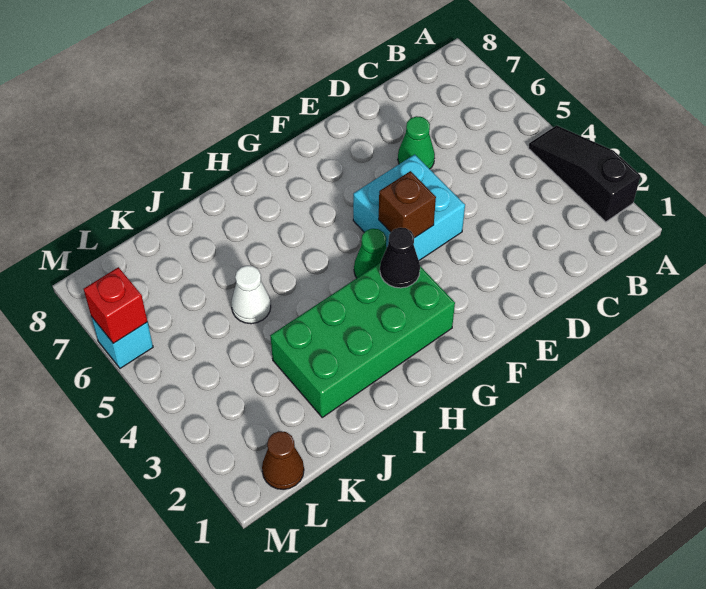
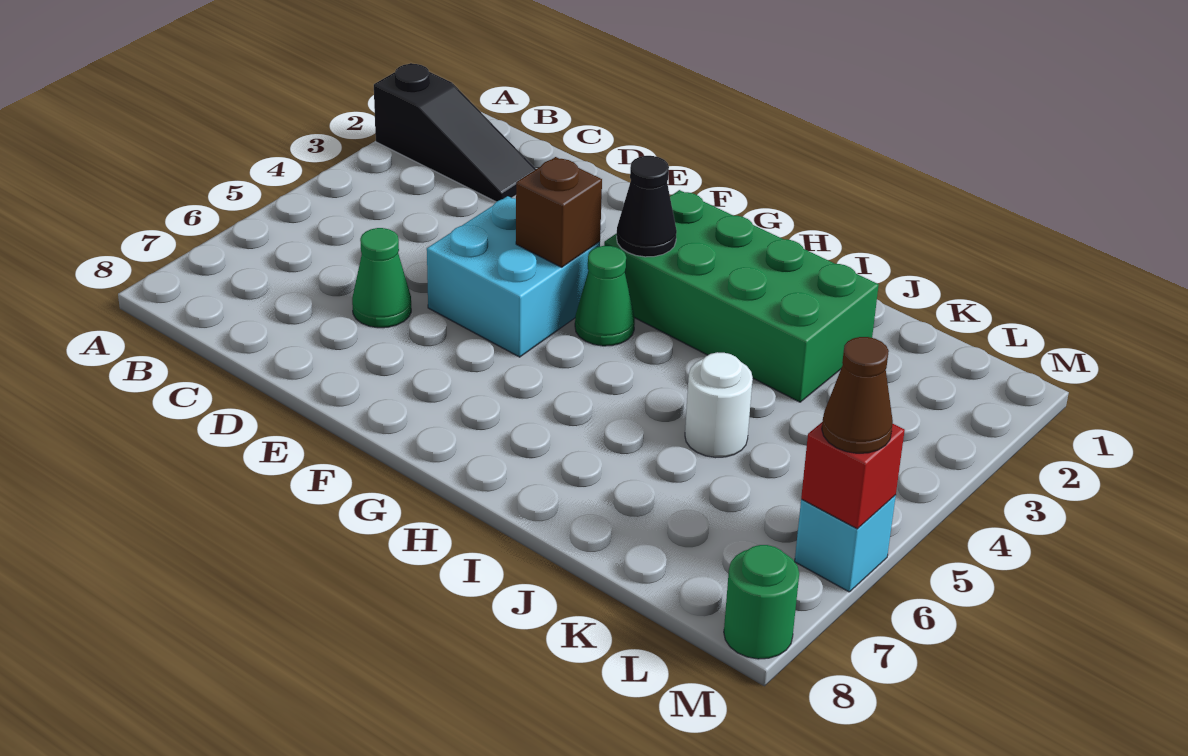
black 1x3 slope [528,125,641,222] -> black 1x3 slope turned to [374,63,536,202]
white 1x1 cone [231,265,271,324] -> white 1x1 round brick [685,352,753,458]
brown 1x1 cone [262,431,304,490] -> brown 1x1 cone moved to [822,337,893,453]
none -> green 1x1 round brick [724,545,799,659]

